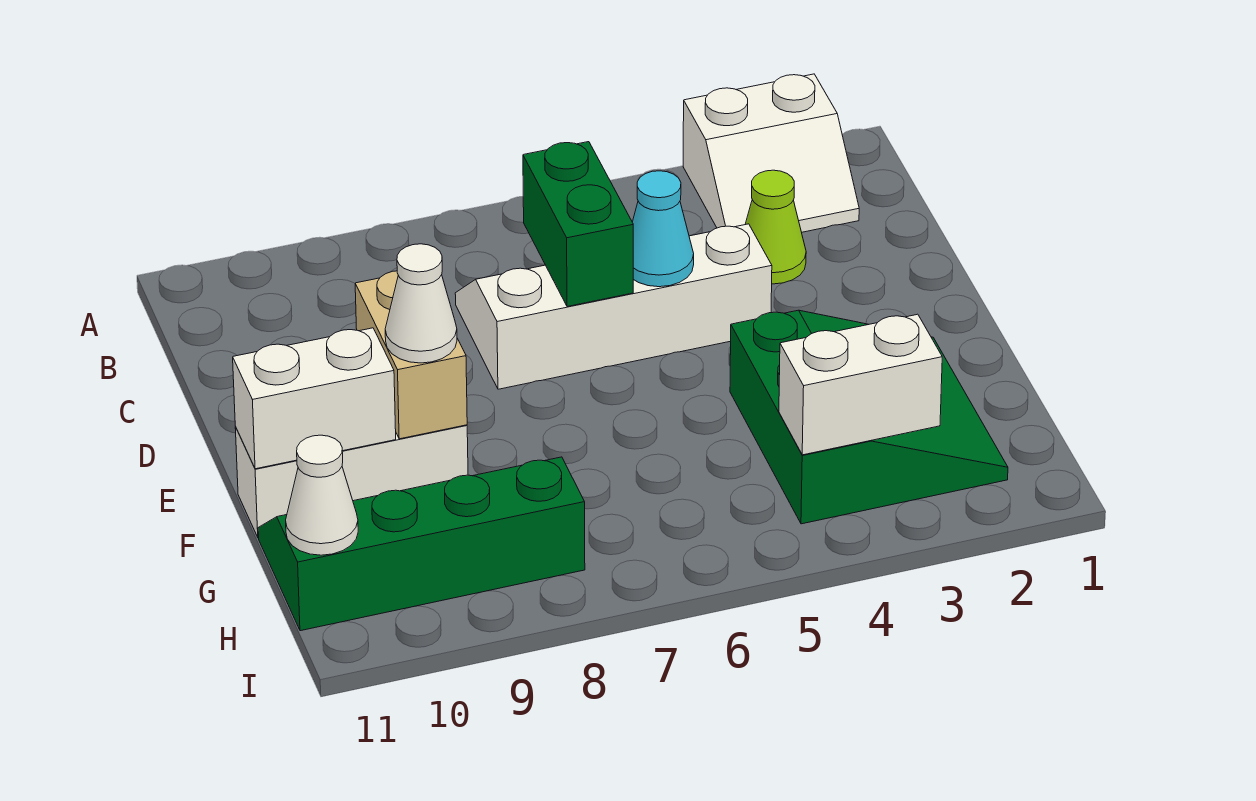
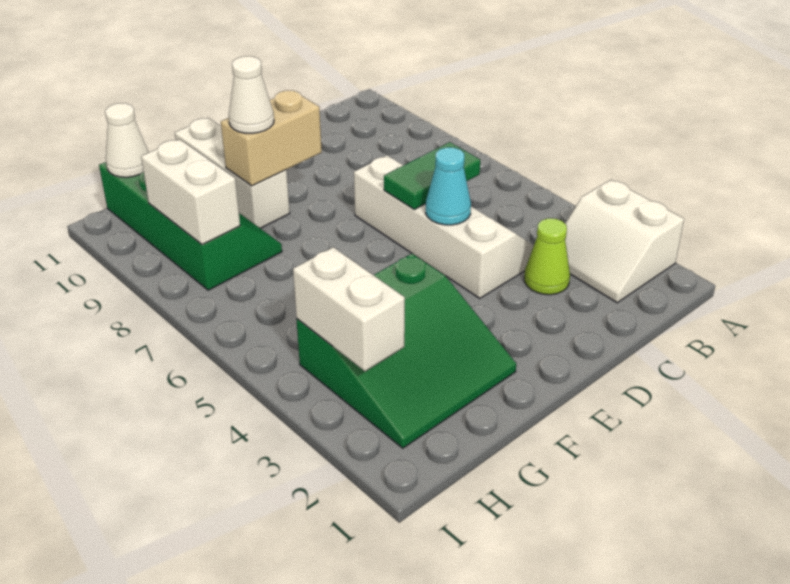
green 1x2 brick [523,142,633,307] -> green 1x2 tile [384,142,480,209]
white 1x2 brick [233,328,396,469] -> white 1x2 brick moved to [141,139,240,245]

